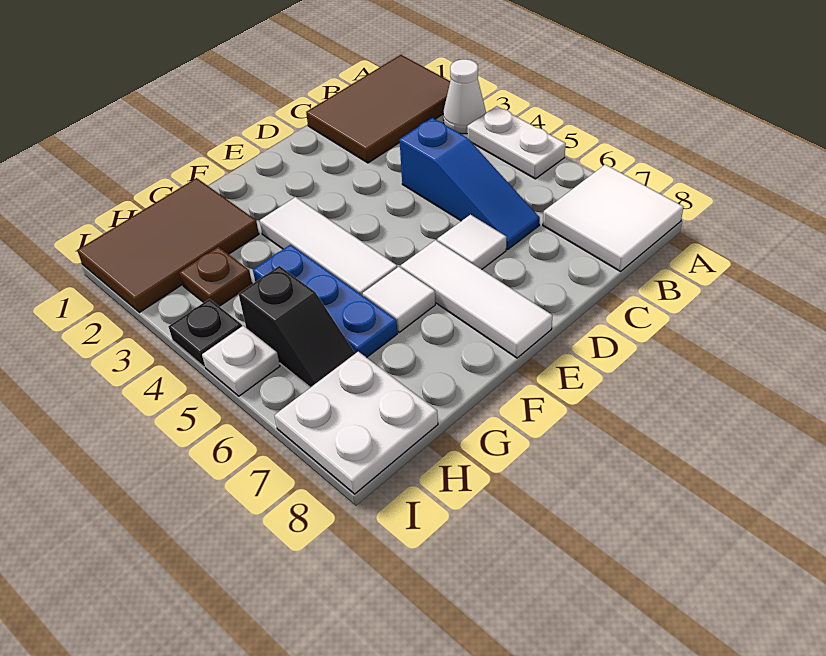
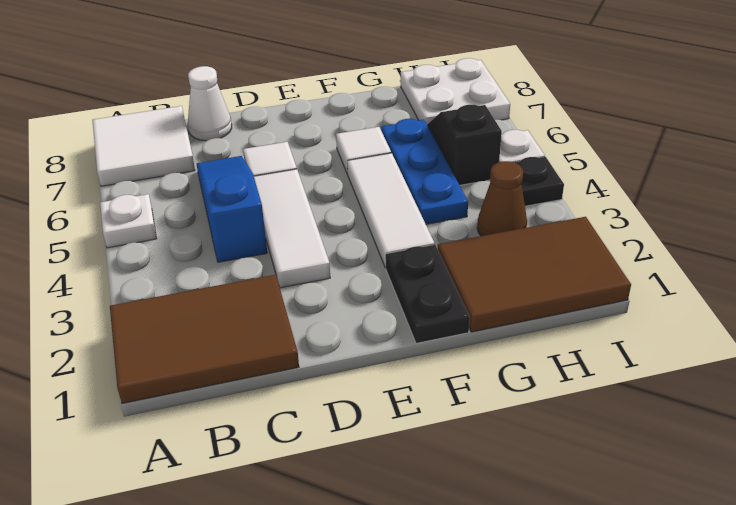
white 1x1 cone [443,59,486,134] -> white 1x1 cone moved to [188,66,232,141]
white 1x2 plate [467,106,566,179] -> white 1x1 plate [100,194,156,248]
white 1x3 tile [401,240,553,358] -> white 1x3 tile moved to [254,169,330,288]
none -> black 1x2 plate [386,245,470,343]
brown 1x1 plate [179,247,252,306] -> brown 1x1 cone [477,161,527,236]

